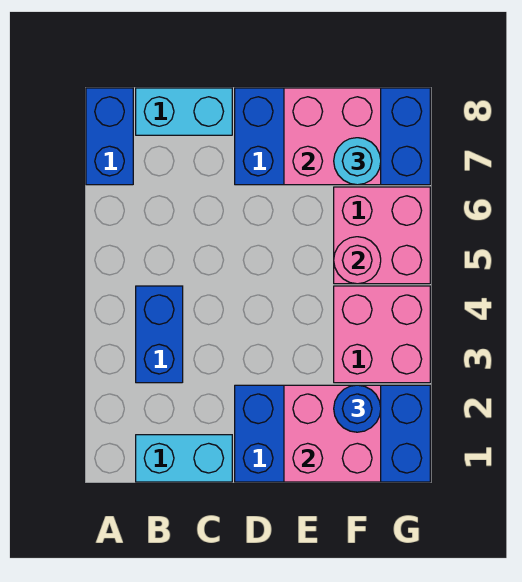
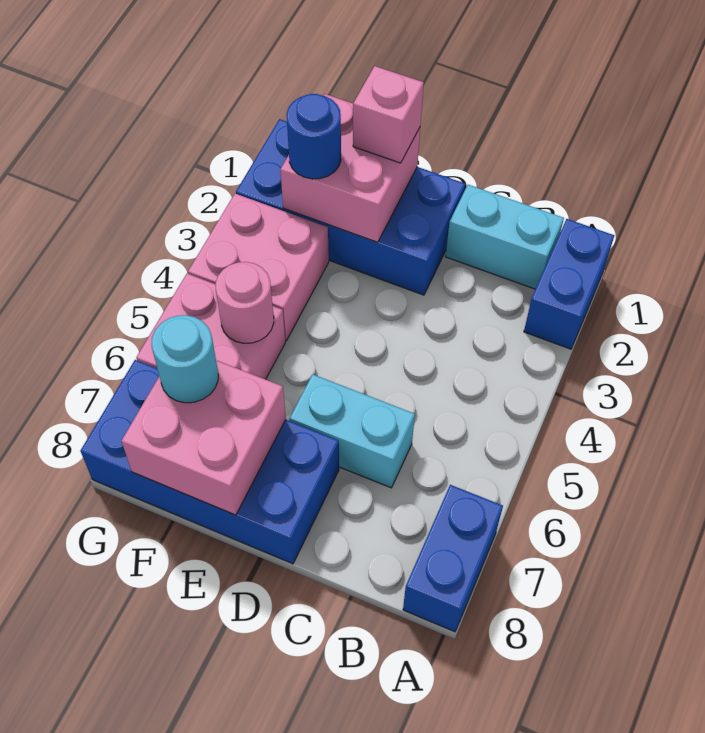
blue 1x2 brick [136,286,183,383] -> blue 1x2 brick moved to [524,219,614,349]
cyan 1x2 brick [136,88,232,135] -> cyan 1x2 brick moved to [290,374,415,488]
none -> pink 1x1 brick [353,66,424,163]

